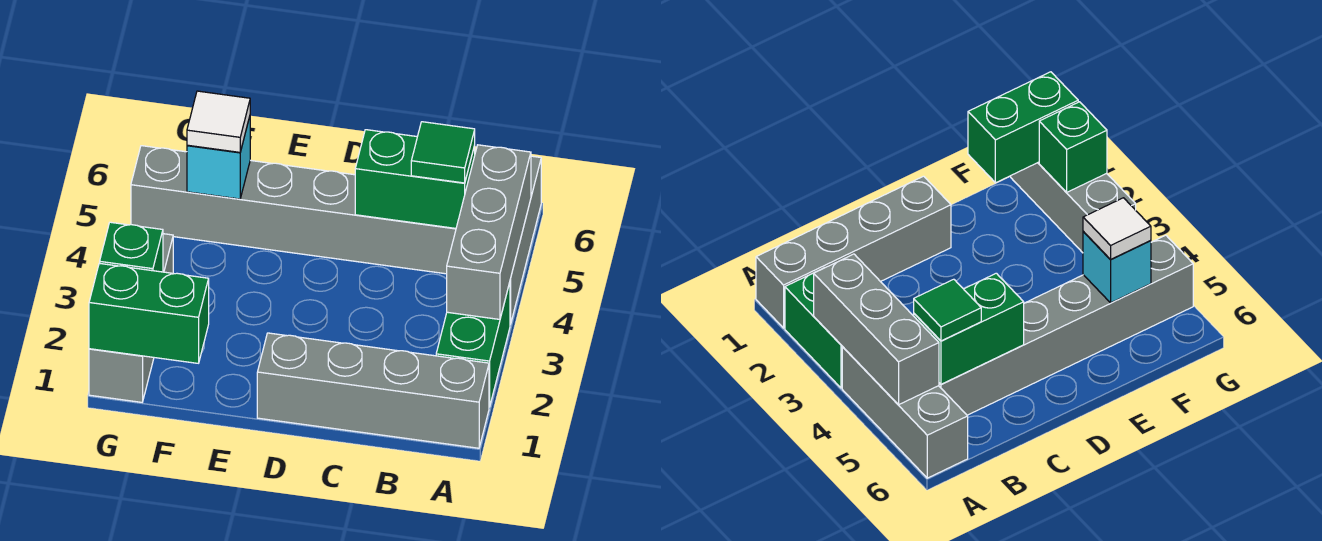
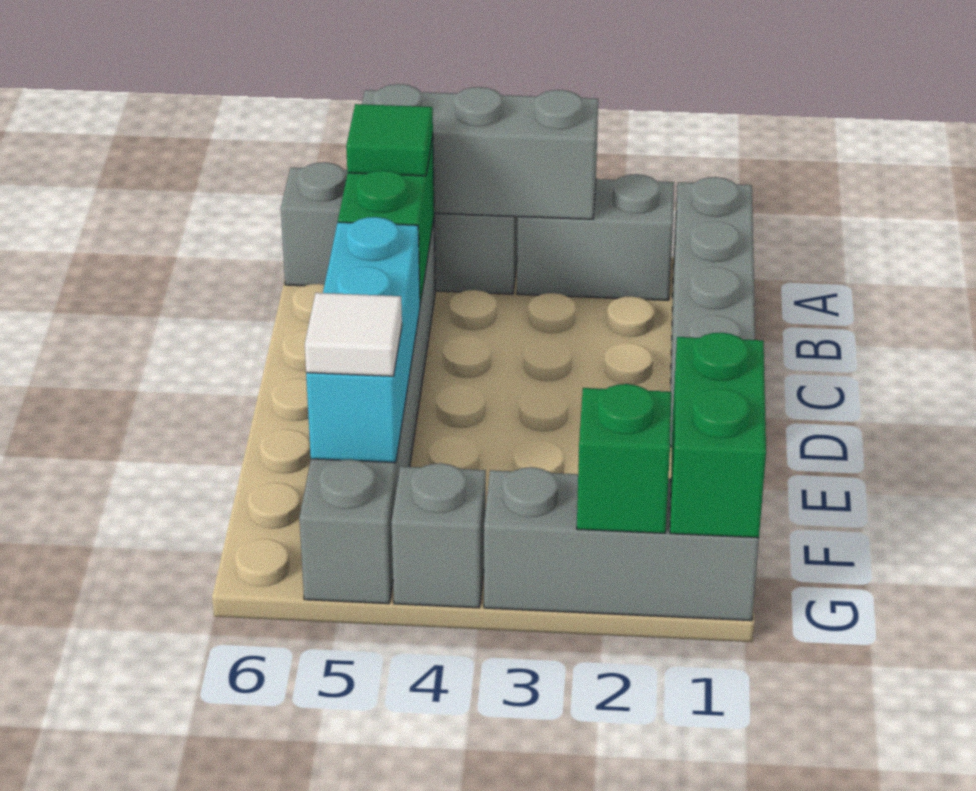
green 1x2 brick [436,283,510,407] -> grey 1x2 brick [517,174,674,300]
cyan 1x1 brick [187,117,250,199] -> cyan 1x3 brick [306,217,420,463]
none -> grey 1x1 brick [391,463,486,608]

